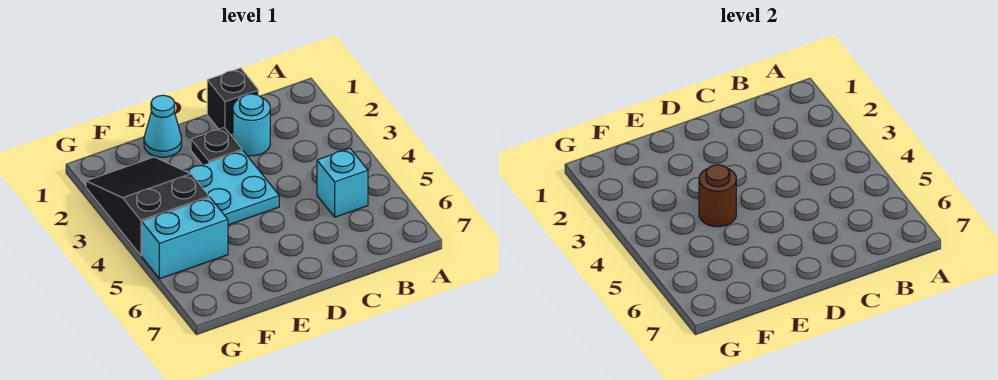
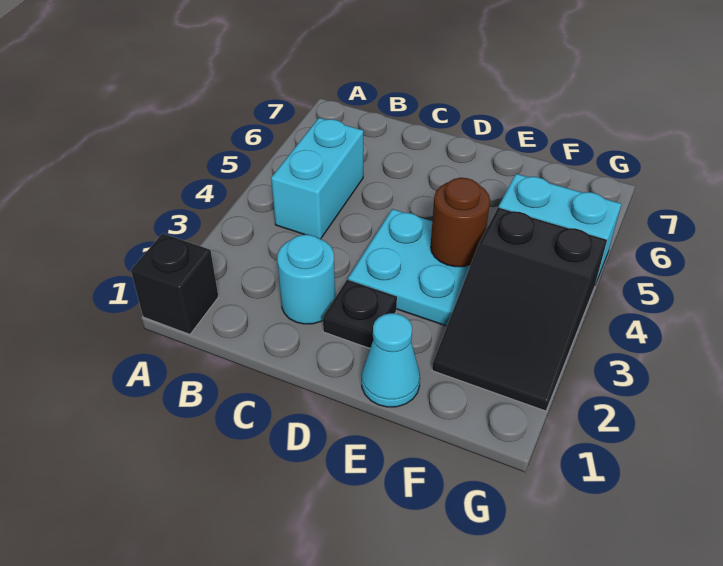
cyan 1x1 brick [317,149,368,217] -> cyan 1x2 brick [271,118,363,239]
black 1x1 brick [207,68,258,135] -> black 1x1 brick moved to [131,233,218,334]

